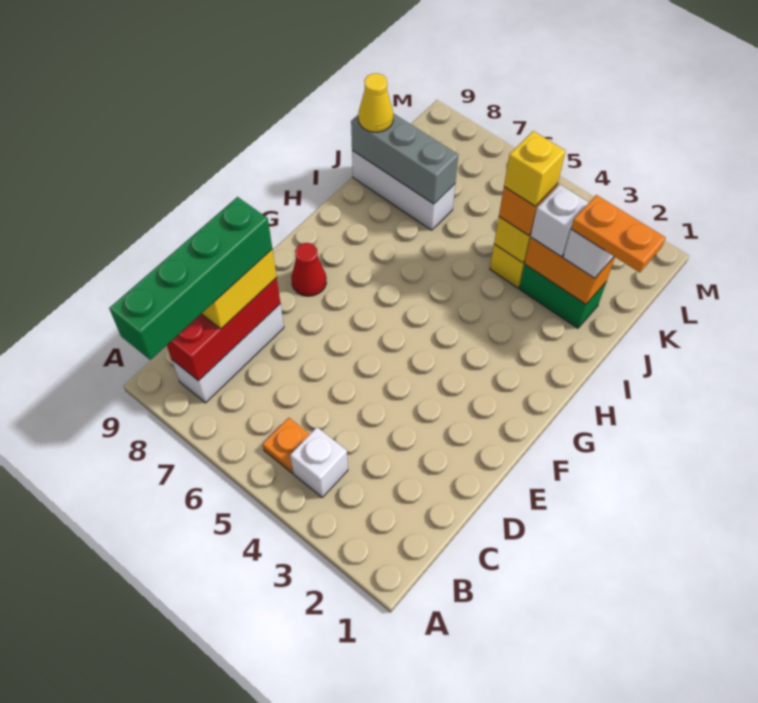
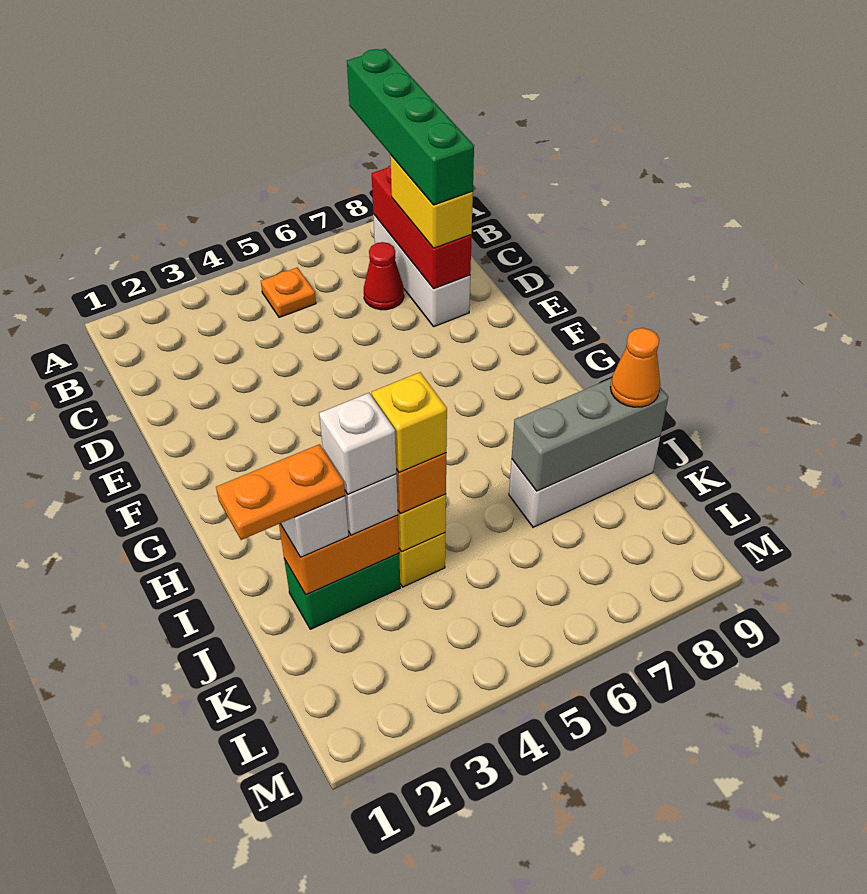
white 1x1 brick [290,427,348,497] -> white 1x1 brick moved to [319,393,396,494]
red 1x1 cone [291,243,326,296] -> red 1x1 cone moved to [364,242,404,310]
yellow 1x1 cone [358,73,393,132] -> orange 1x1 cone [611,328,660,407]

